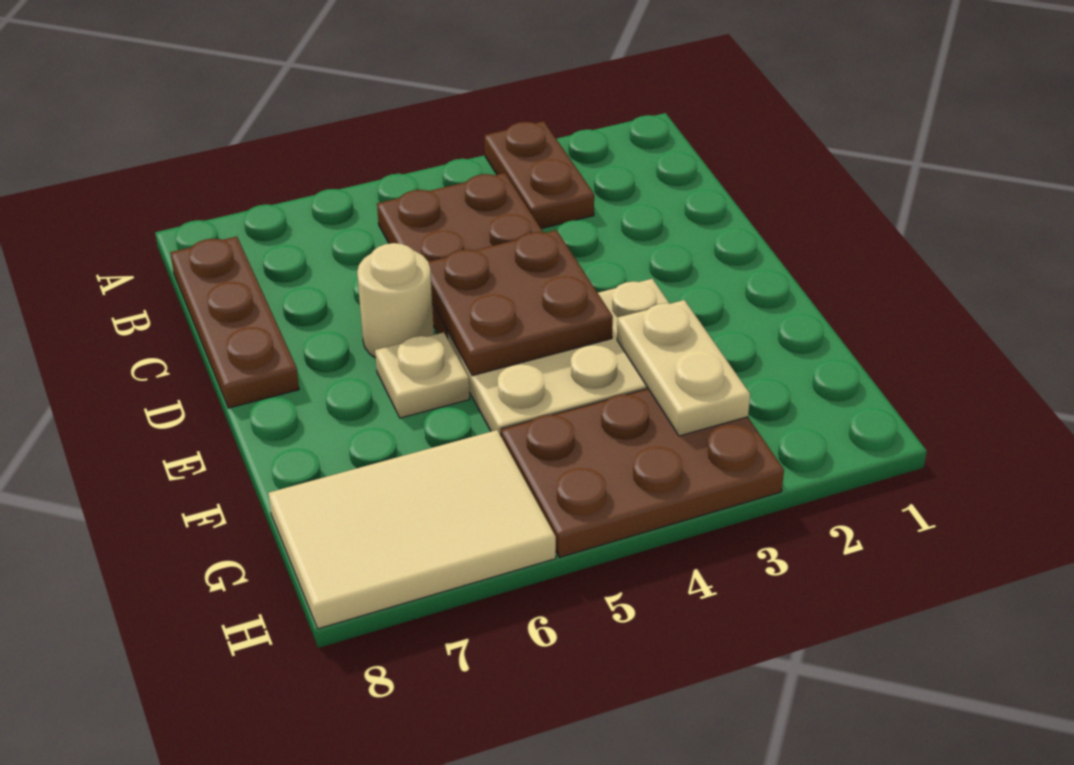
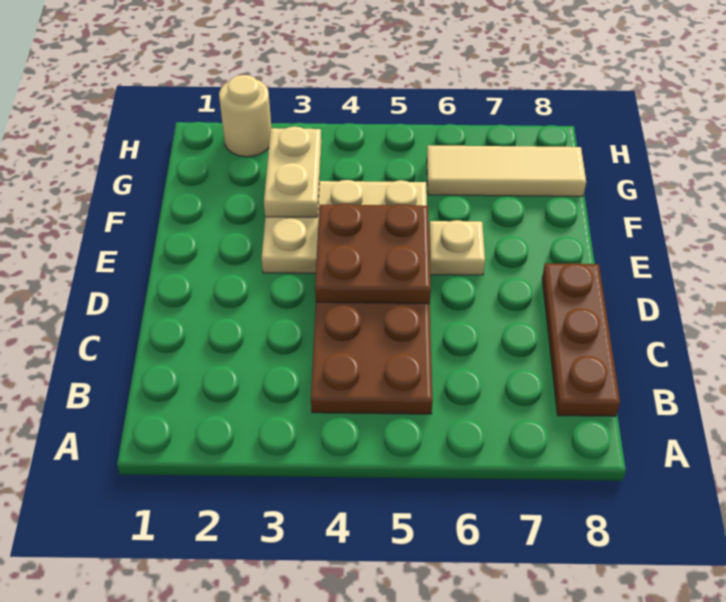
brown 1x2 plate [484,121,594,229] -> none
tan 1x1 round brick [357,243,434,358] -> tan 1x1 round brick moved to [219,75,271,157]
brown 2x3 plate [501,389,784,557] -> none
tan 2x3 tile [268,430,556,629] -> tan 1x3 tile [427,145,586,196]

